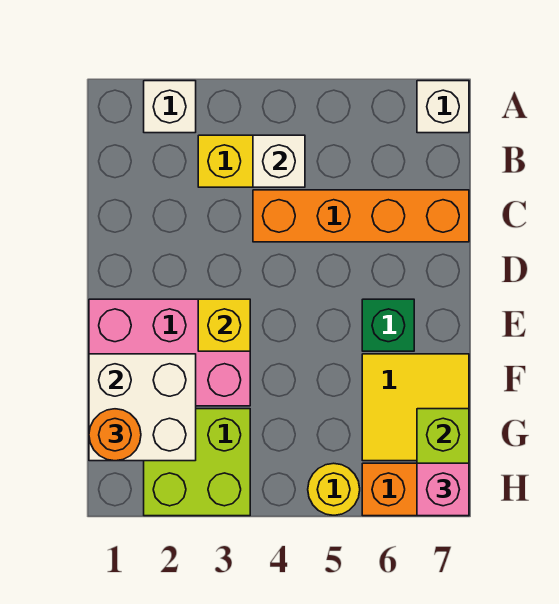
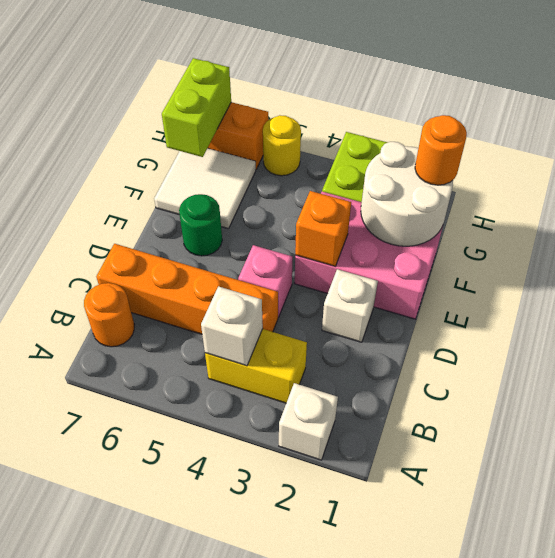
white 1x1 brick [417,81,469,133] -> white 1x1 brick moved to [322,269,378,342]
none -> orange 1x1 round brick [84,283,134,347]
yellow 1x1 brick [198,299,250,351] -> orange 1x1 brick [295,191,351,266]
green 1x1 brick [362,299,414,351] -> green 1x1 round brick [179,194,222,256]
white 2x2 brick [89,354,196,461] -> white 2x2 round brick [361,142,453,246]
yellow 2x2 tile [362,354,469,461] -> white 2x2 tile [154,148,256,229]
pink 1x1 brick [417,463,469,516] -> pink 1x1 brick moved to [238,245,293,317]

